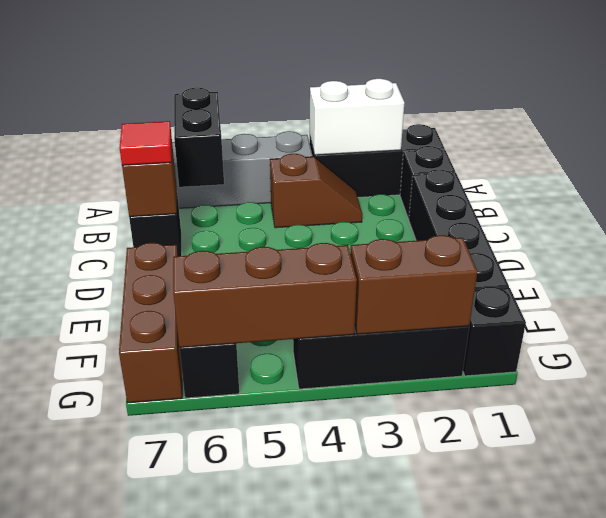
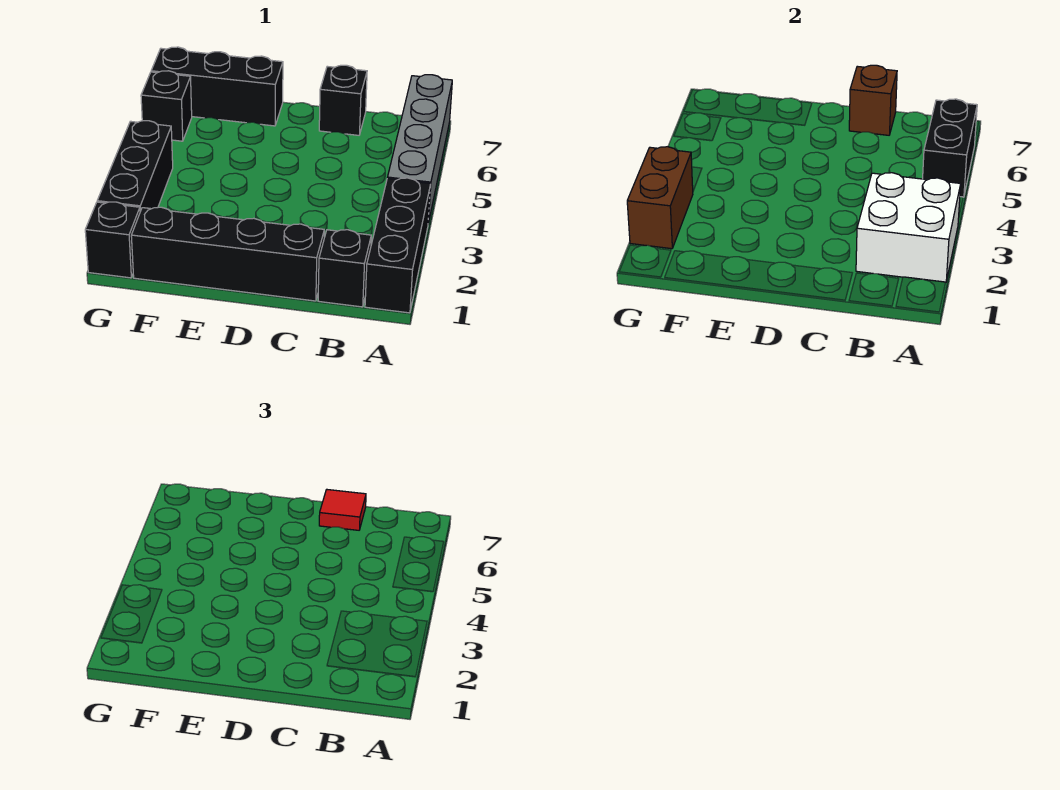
white 1x2 brick [310,79,404,155] -> white 2x2 brick [856,173,961,282]
black 1x2 brick [174,88,224,187] -> black 1x2 brick turned to [923,99,977,197]
brown 1x2 slope [270,154,362,228] -> none
brown 1x3 brick [119,243,182,403] -> black 1x3 brick [151,47,283,126]
brown 1x3 brick [173,243,357,348] -> none

